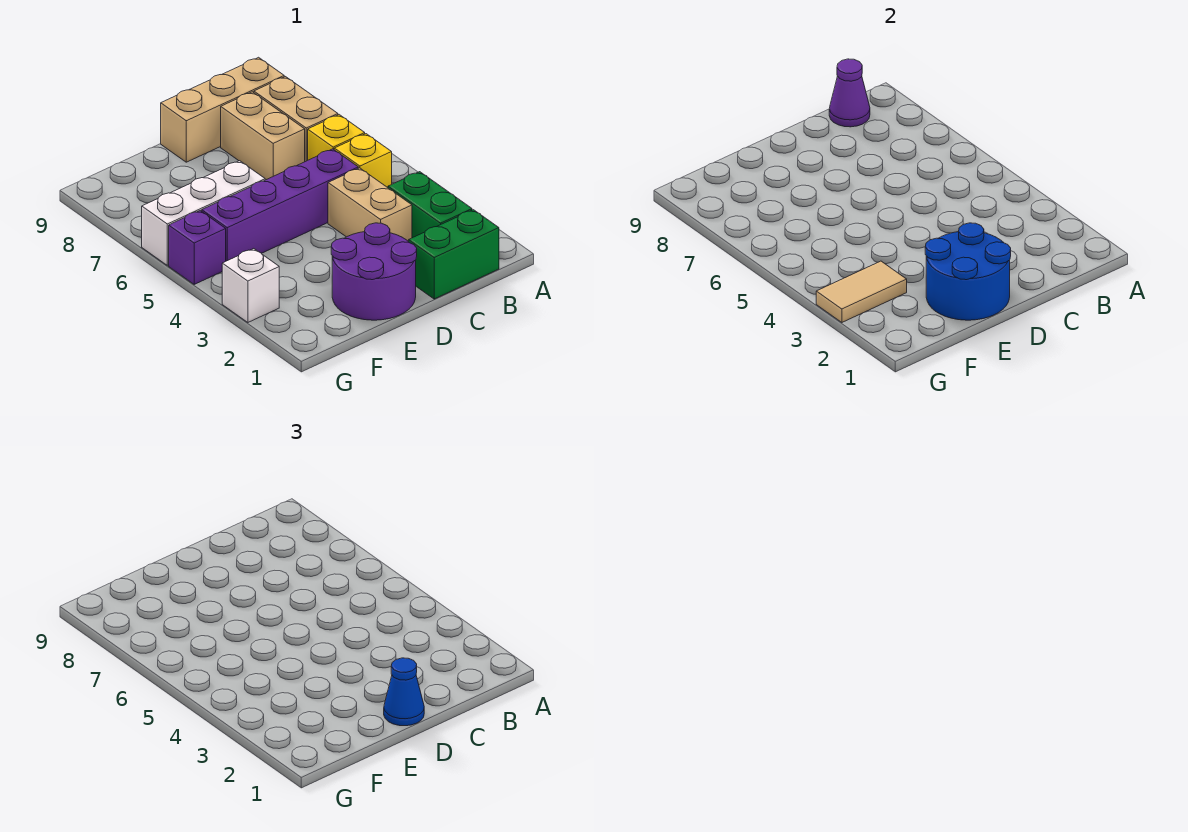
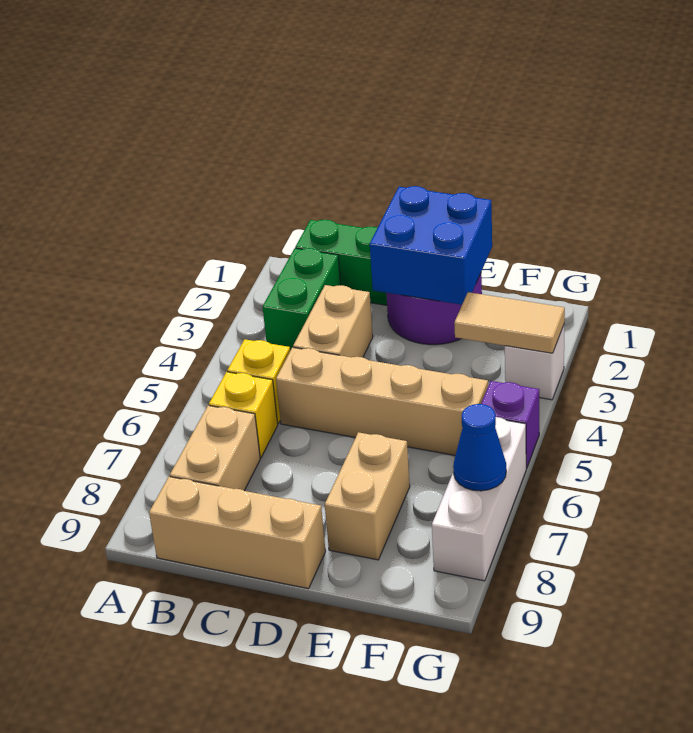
purple 1x1 cone [829,59,870,127] -> none
purple 1x4 brick [202,149,358,261] -> tan 1x4 brick [276,347,488,455]
tan 1x2 brick [221,92,305,180] -> tan 1x2 brick moved to [325,432,410,560]
blue 2x2 round brick [925,223,1011,320] -> blue 2x2 brick [370,186,492,305]
blue 1x1 cone [384,658,424,726] -> blue 1x1 cone moved to [453,404,506,491]
white 1x3 brick [142,161,265,265] -> white 1x3 brick turned to [432,417,526,581]

